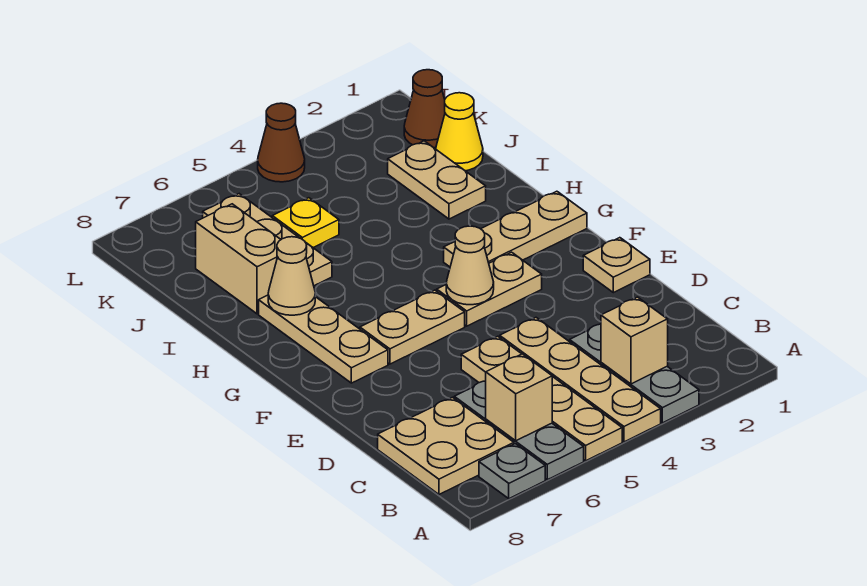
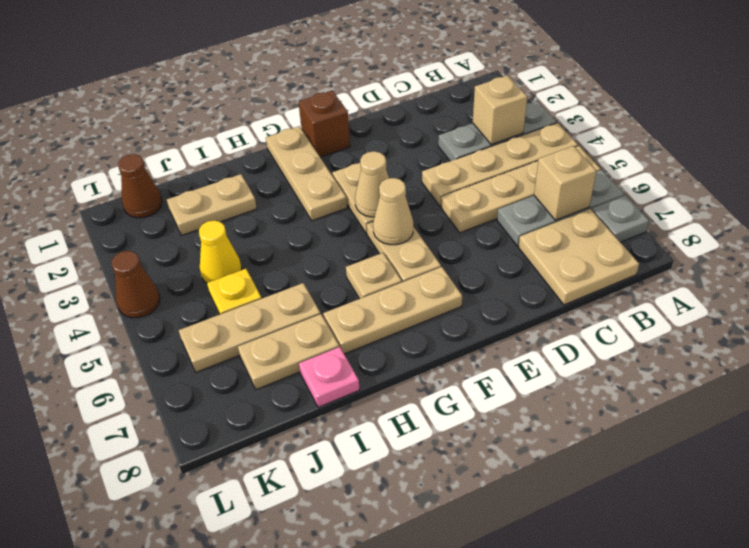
tan 1x1 plate [583,238,650,293] -> tan 1x1 plate moved to [346,253,402,299]
none -> brown 1x1 brick [299,91,350,157]
tan 1x1 cone [268,237,315,315] -> tan 1x1 cone moved to [373,178,413,245]
tan 1x2 brick [196,204,281,314] -> tan 1x2 plate [238,314,339,390]
none -> pink 1x1 plate [299,347,360,407]
yellow 1x1 cone [436,93,483,171] -> yellow 1x1 cone moved to [199,220,242,283]

